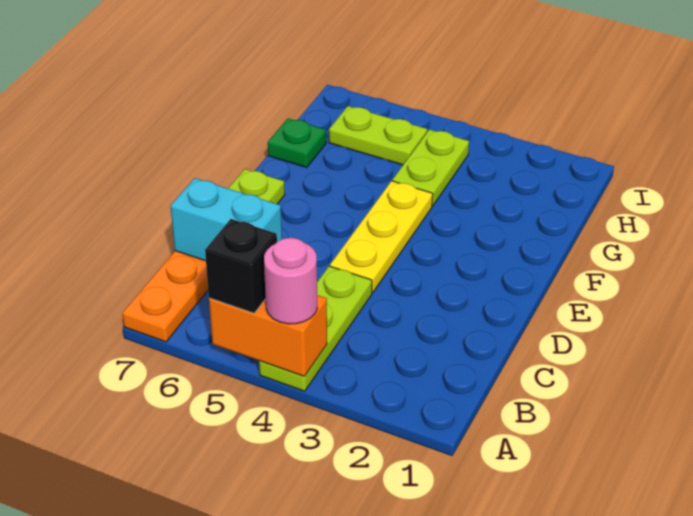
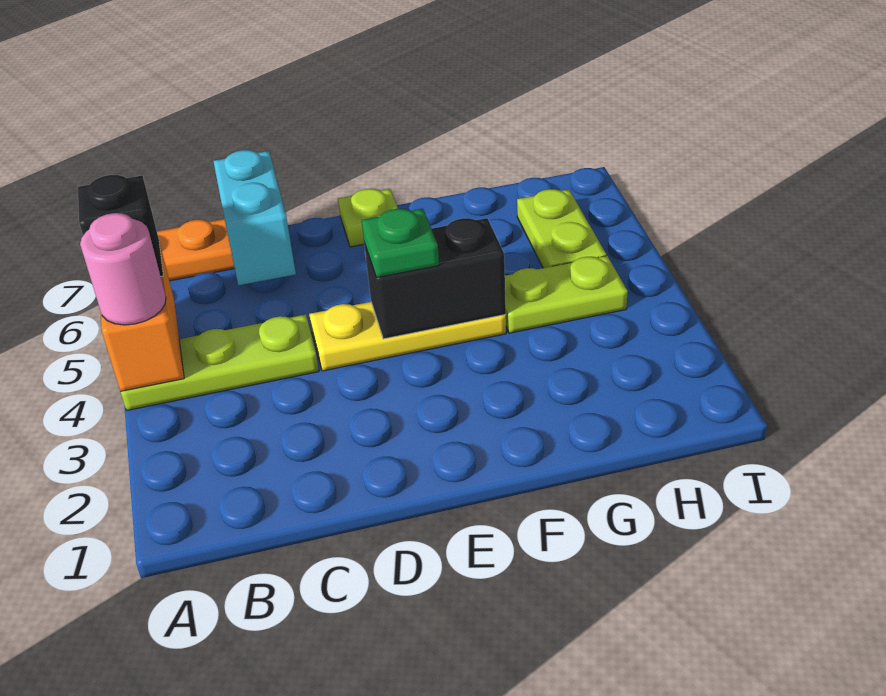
none -> black 1x2 brick [364,218,506,339]
green 1x1 plate [268,119,326,167] -> green 1x1 plate moved to [362,209,439,278]

